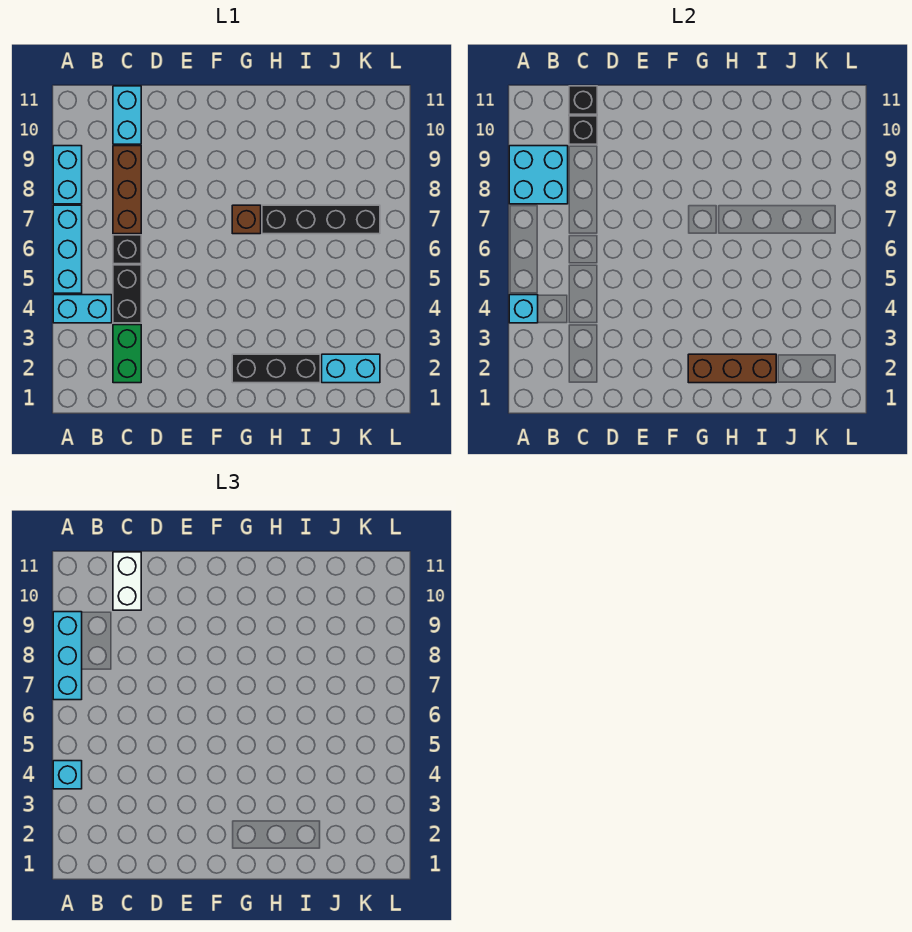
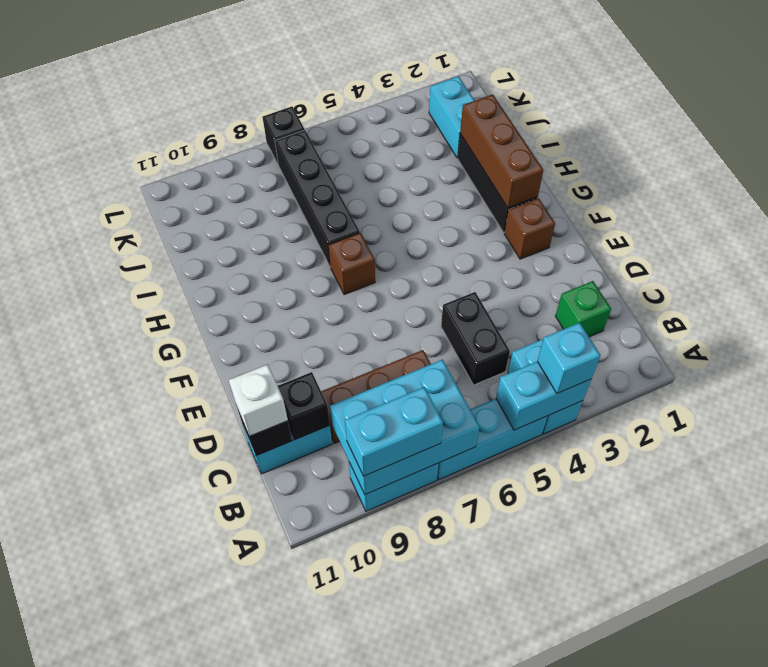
cyan 1x1 brick [509,295,538,323] -> cyan 1x2 brick [496,362,591,430]
cyan 1x3 brick [53,612,82,700] -> cyan 1x2 brick [345,387,443,476]
cyan 2x2 brick [509,146,568,204] -> cyan 2x3 brick [330,360,479,494]
green 1x2 brick [113,325,141,383] -> green 1x1 brick [556,281,611,337]
black 1x2 brick [113,265,141,323] -> black 1x2 brick turned to [441,292,510,385]
black 1x1 brick [113,235,141,264] -> black 1x1 brick moved to [263,107,305,164]
white 1x2 brick [113,552,141,610] -> white 1x1 brick [229,364,288,436]
none -> brown 1x1 brick [504,198,555,259]

